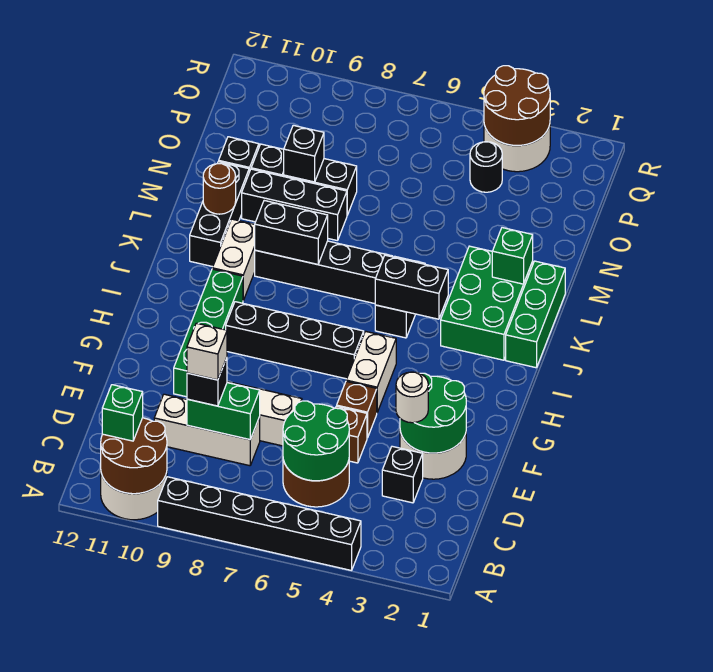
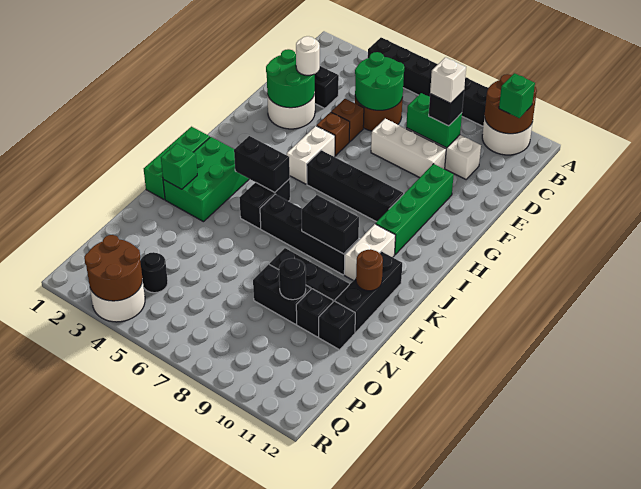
black 1x1 brick [284,125,324,182] -> black 1x1 round brick [279,258,306,300]

